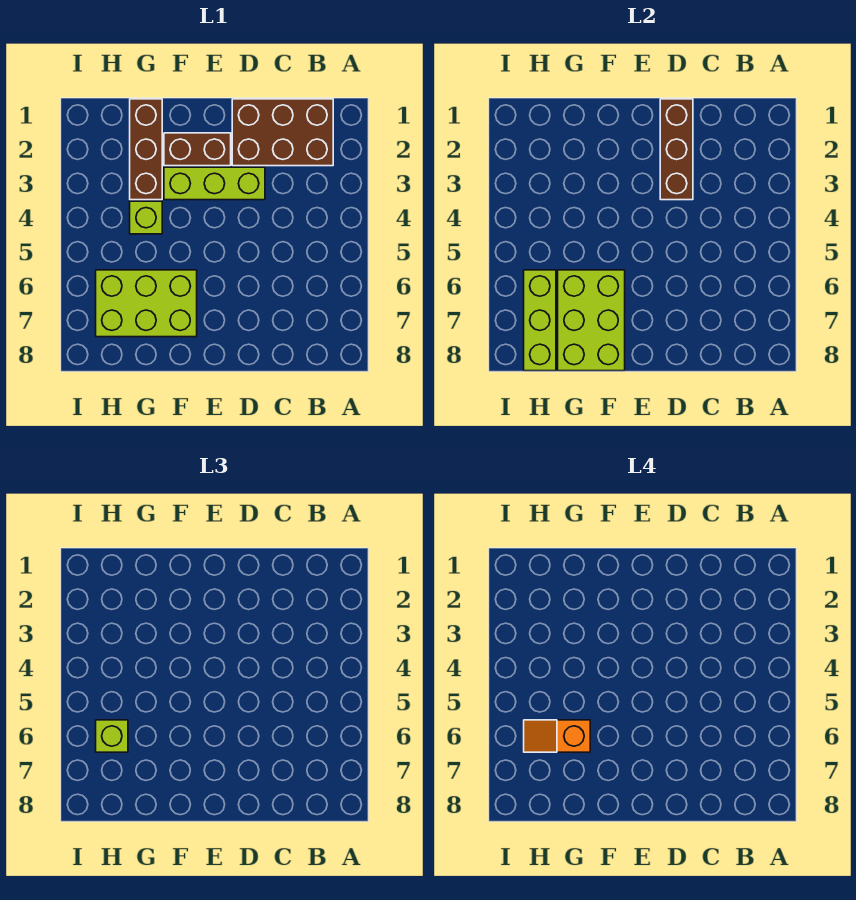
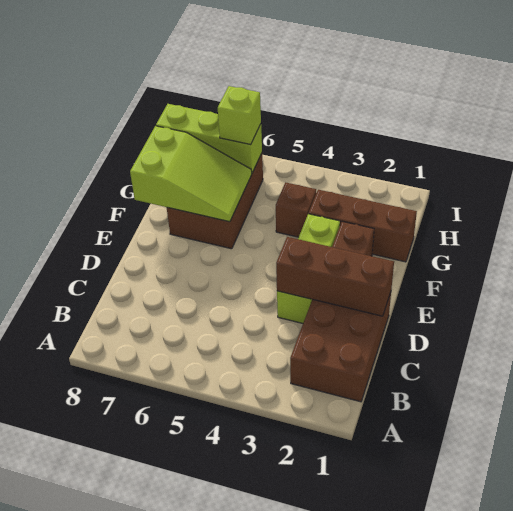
lime 2x3 brick [96,270,197,337] -> brown 2x3 brick [167,153,263,249]
lime 2x3 brick [558,270,625,371] -> lime 2x3 slope [130,126,252,222]
lime 1x1 brick [130,201,162,234] -> brown 1x1 brick [276,182,316,237]
orange 1x2 slope [524,720,590,752] -> none

